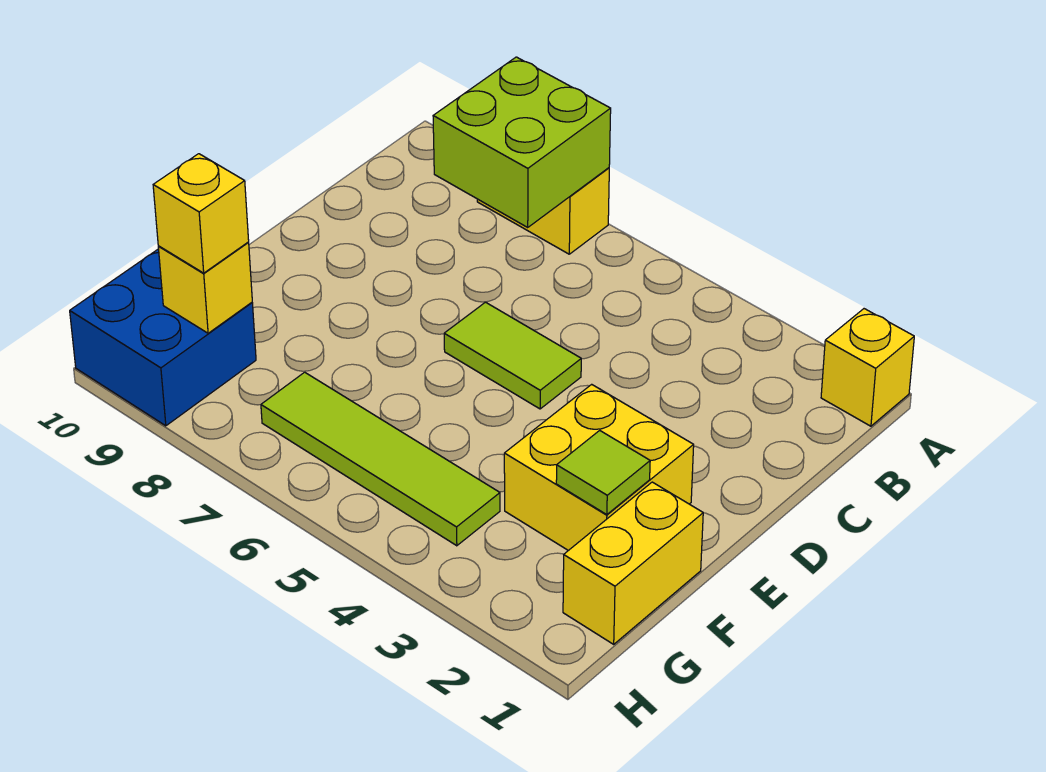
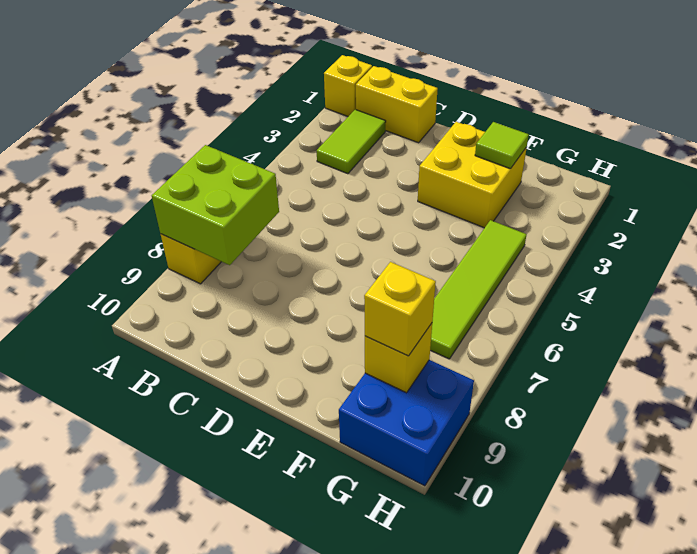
lime 1x2 tile [444,302,581,409] -> lime 1x2 tile moved to [317,110,386,174]
yellow 1x2 brick [563,482,703,644] -> yellow 1x2 brick moved to [356,66,438,143]

